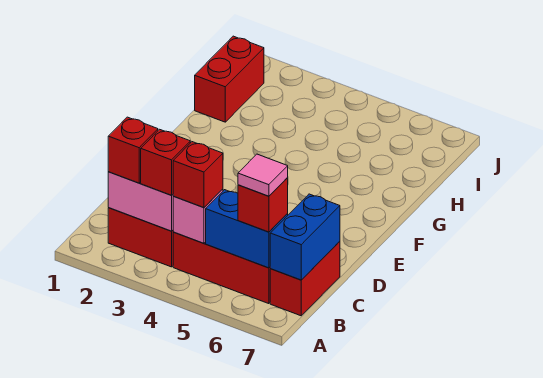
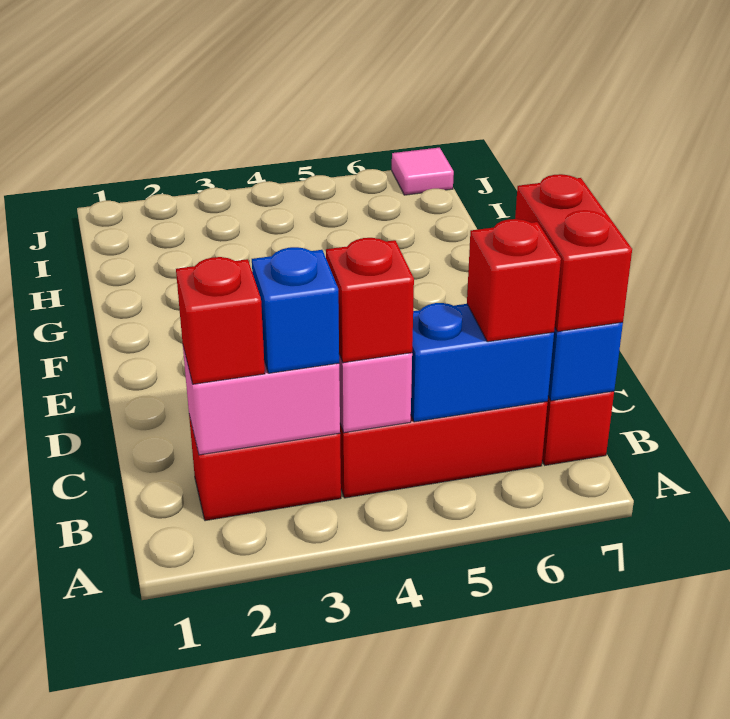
red 1x1 brick [141,129,190,195] -> blue 1x1 brick [252,247,339,373]
pink 1x1 tile [238,154,288,196] -> pink 1x1 tile moved to [392,148,454,195]
red 1x2 brick [195,36,264,122] -> red 1x2 brick moved to [515,174,632,332]

